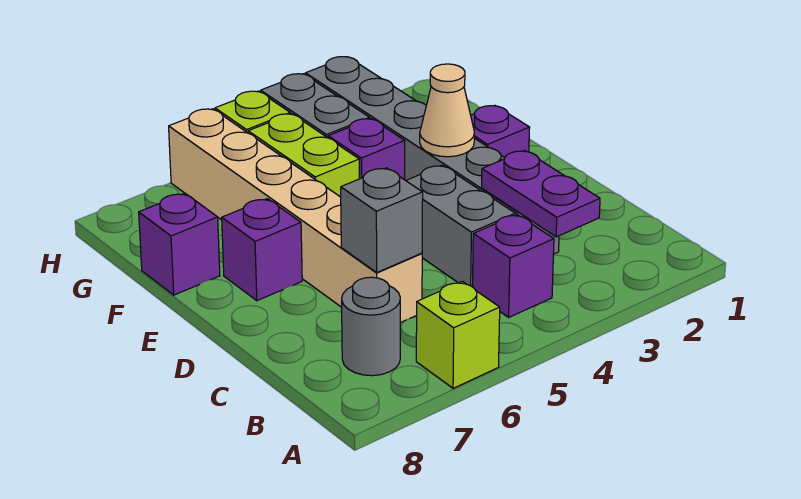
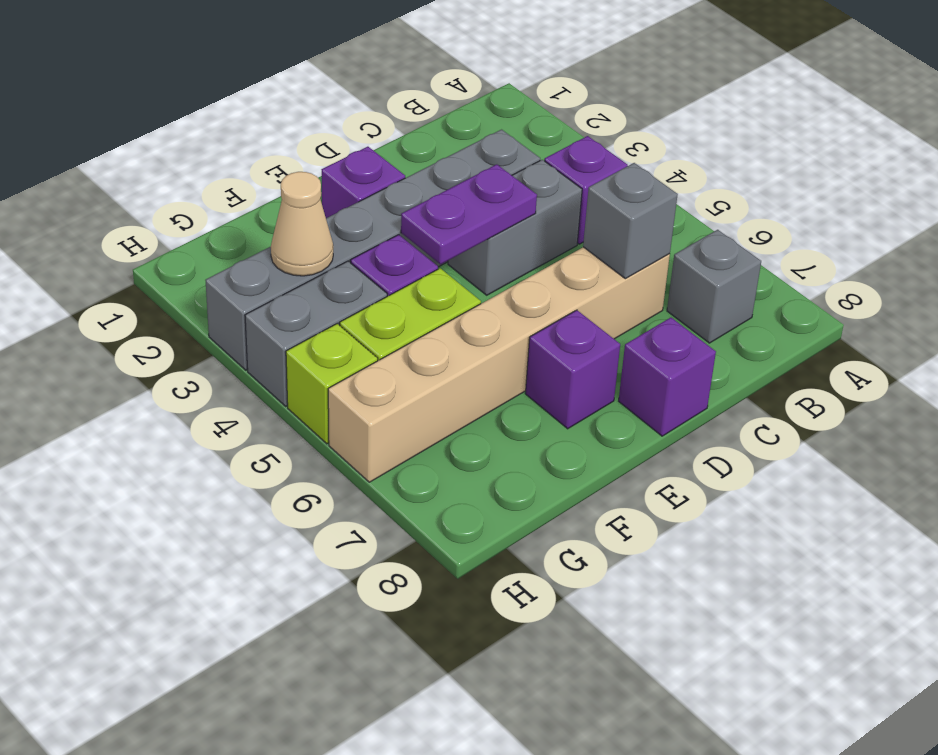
lime 1x1 brick [416,281,500,388] -> none
purple 1x2 plate [482,151,600,237] -> purple 1x2 plate moved to [401,164,537,264]
grey 1x1 round brick [342,277,400,376] -> grey 1x1 brick [667,230,761,343]
tan 1x1 cone [420,64,474,157] -> tan 1x1 cone moved to [271,172,333,276]
purple 1x1 brick [139,193,220,295] -> purple 1x1 brick moved to [619,318,716,436]

